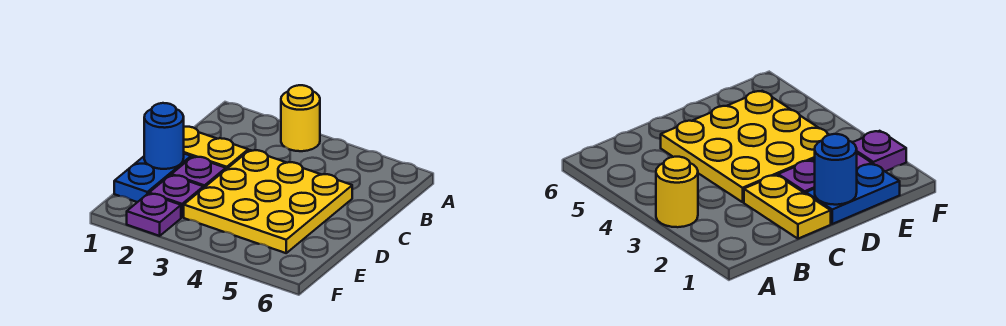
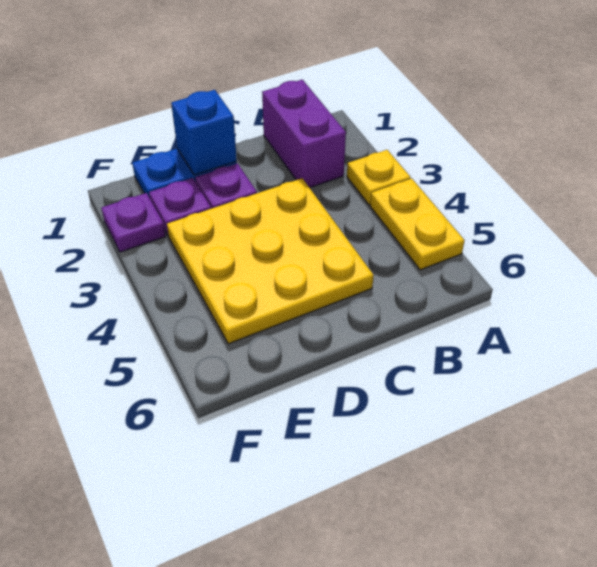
yellow 1x1 round brick [281,85,320,151] -> yellow 1x1 plate [347,150,411,205]
none -> purple 1x2 brick [262,80,346,188]
yellow 1x2 plate [184,127,248,169] -> yellow 1x2 plate moved to [370,178,465,270]
blue 1x1 round brick [144,103,184,169] -> blue 1x1 brick [171,90,237,175]

